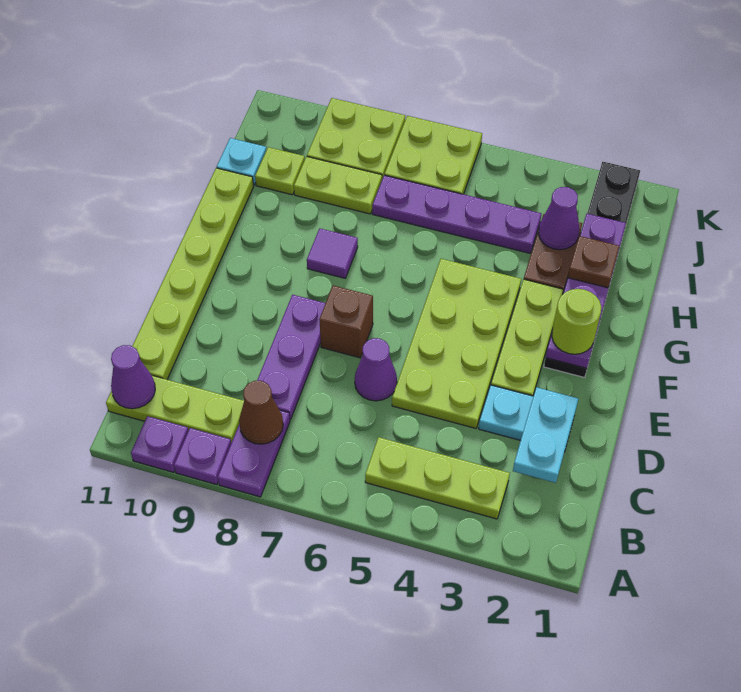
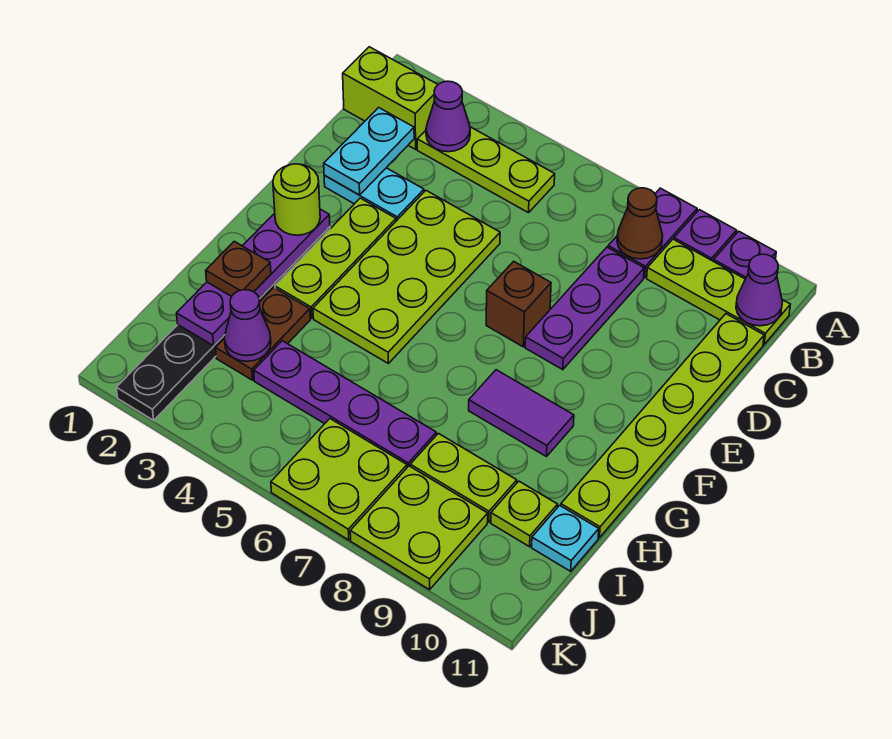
none -> lime 1x2 brick [343,47,438,149]
purple 1x1 cone [355,338,397,401] -> purple 1x1 cone moved to [426,81,470,152]
purple 1x1 tile [307,229,358,278] -> purple 1x2 tile [469,370,574,457]

